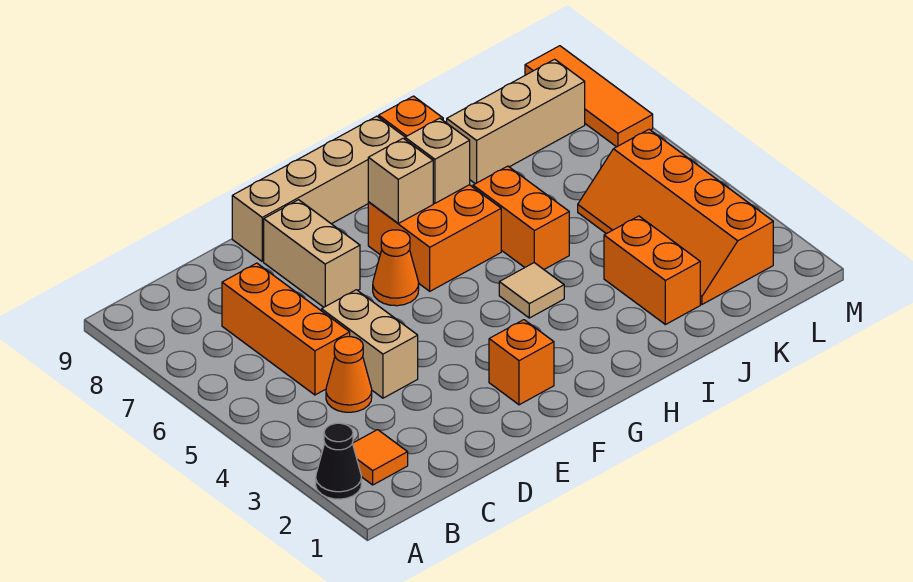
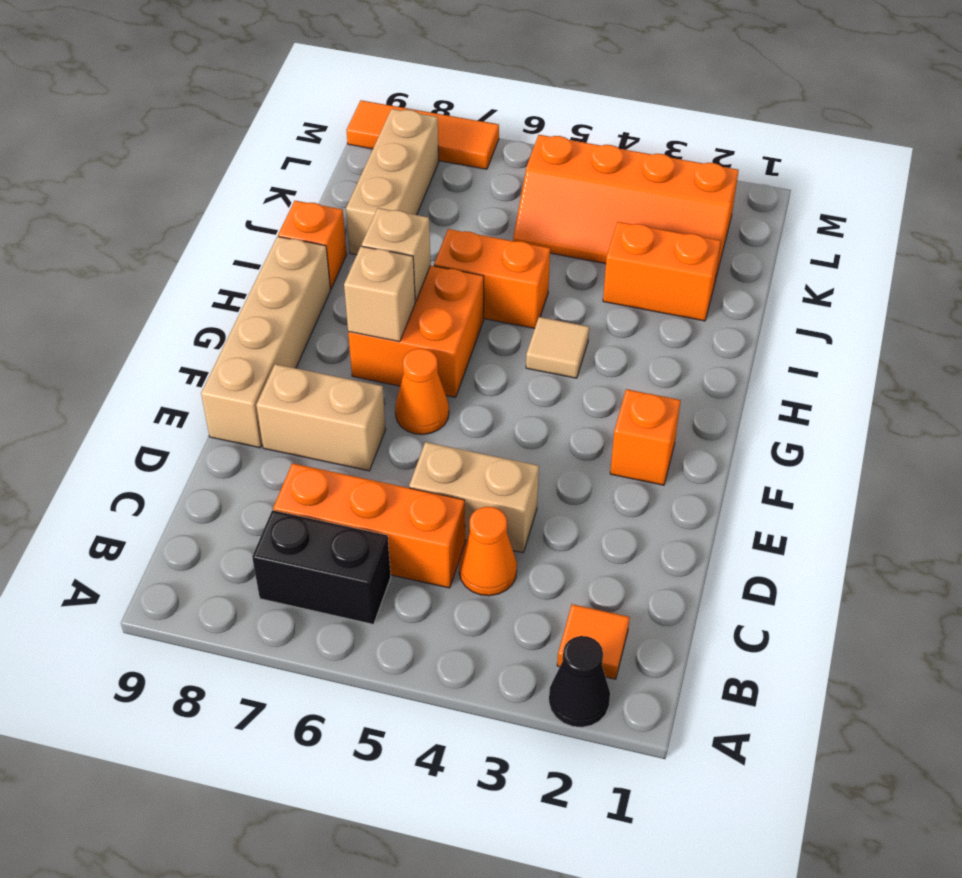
none -> black 1x2 brick [252,510,391,624]

